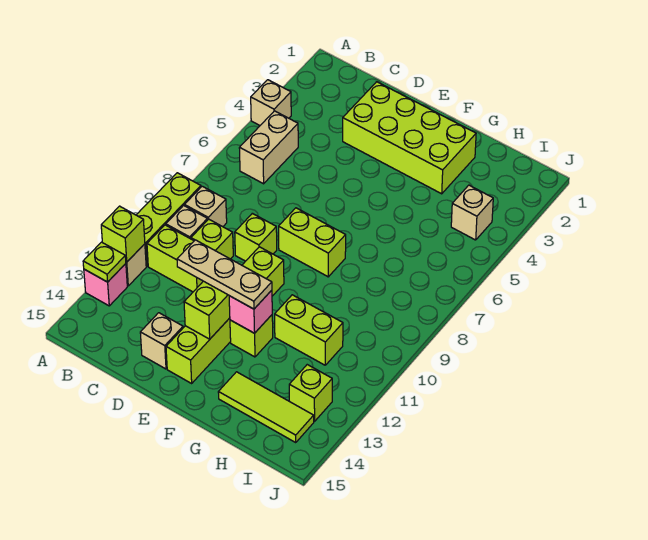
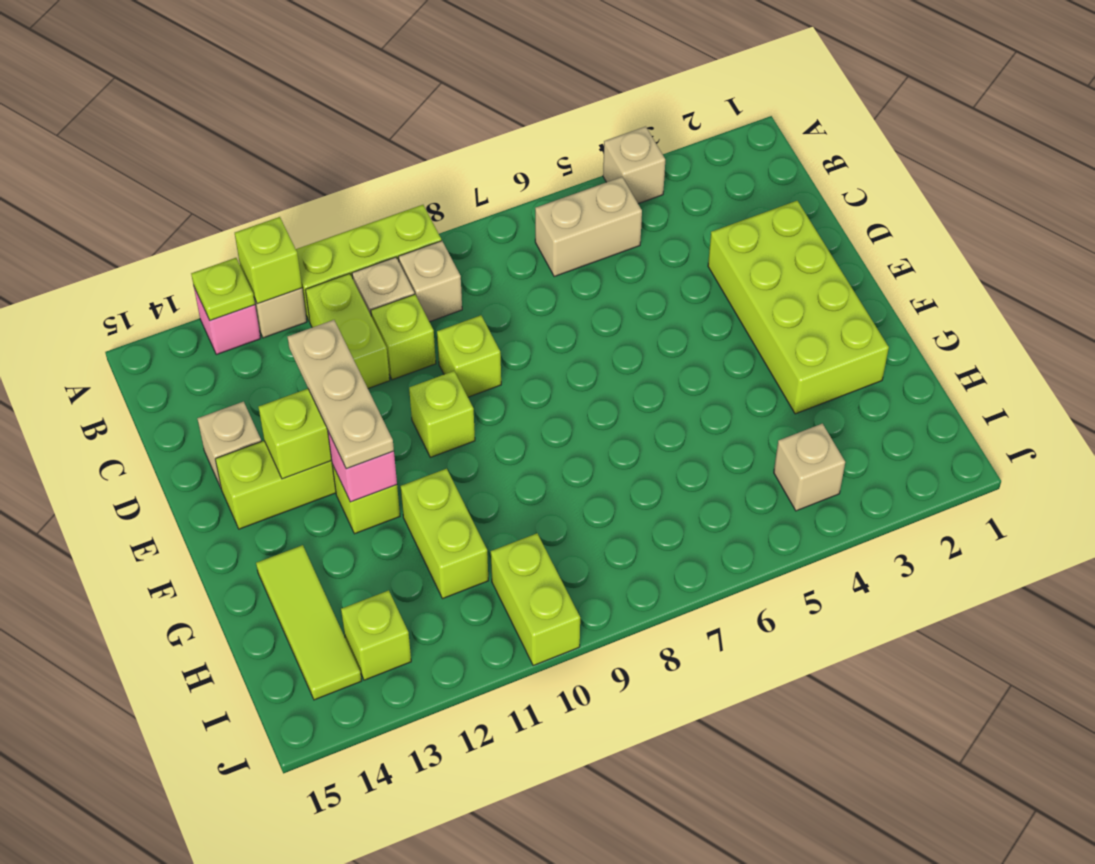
lime 1x2 brick [279,208,346,277] -> lime 1x2 brick moved to [491,533,580,665]

